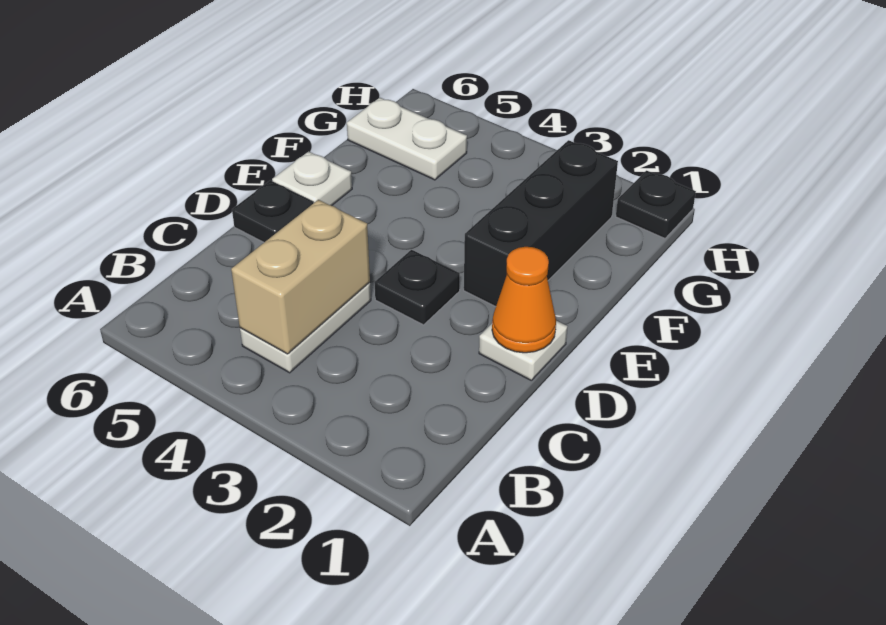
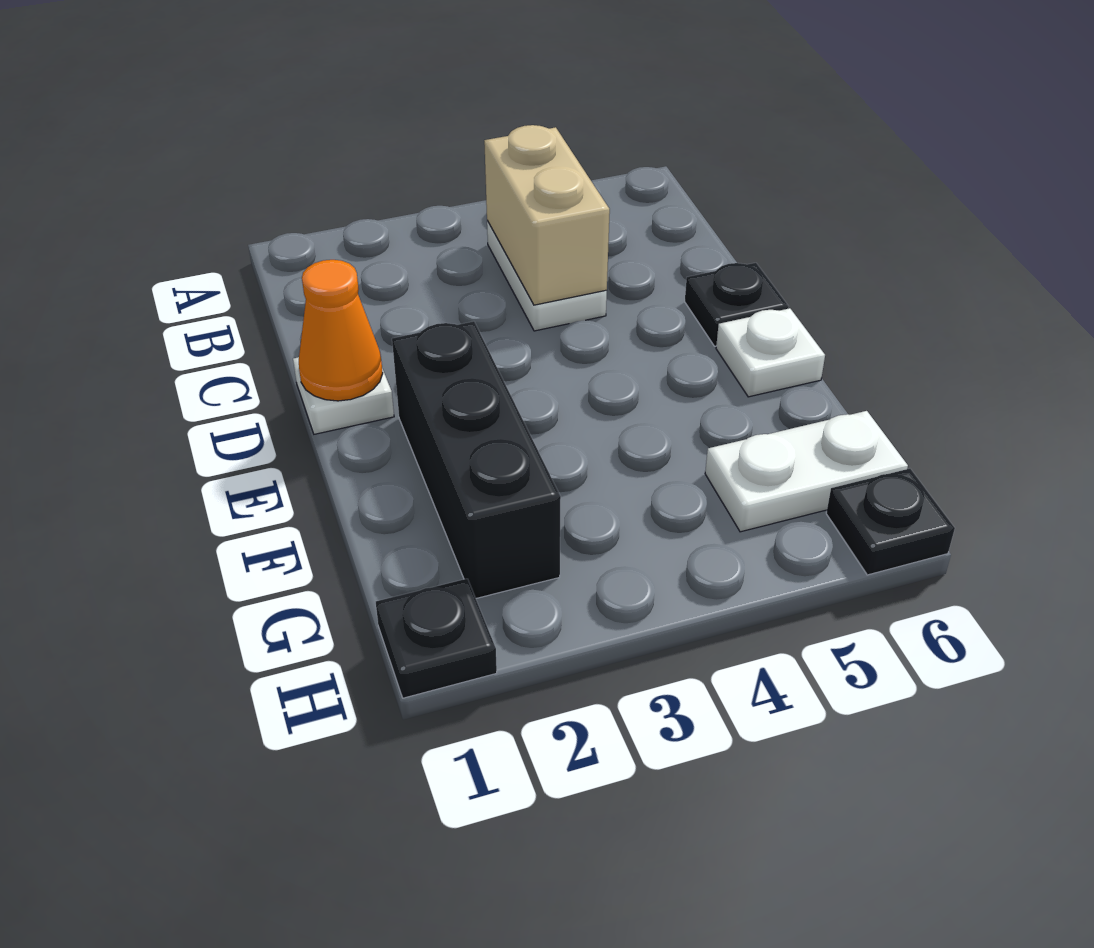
black 1x1 plate [374,250,460,325] -> black 1x1 plate moved to [826,469,955,575]

